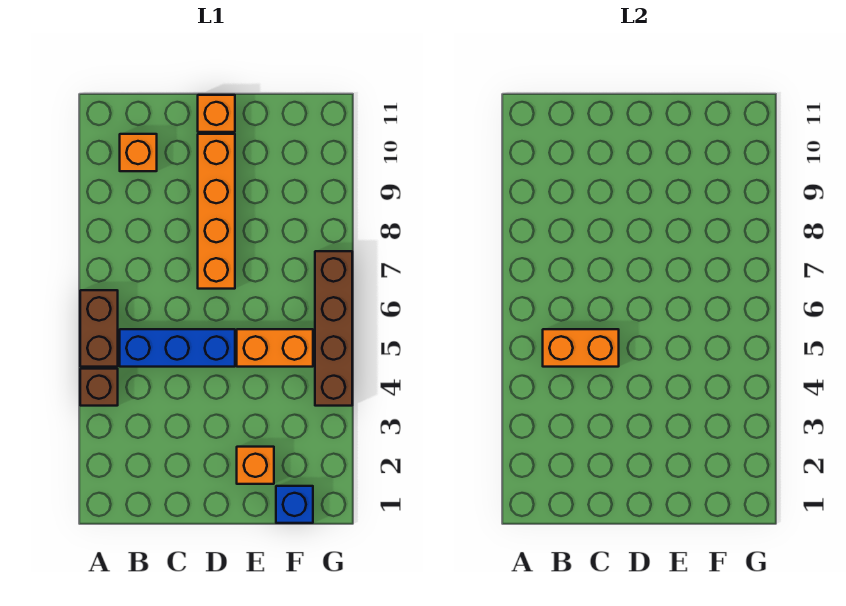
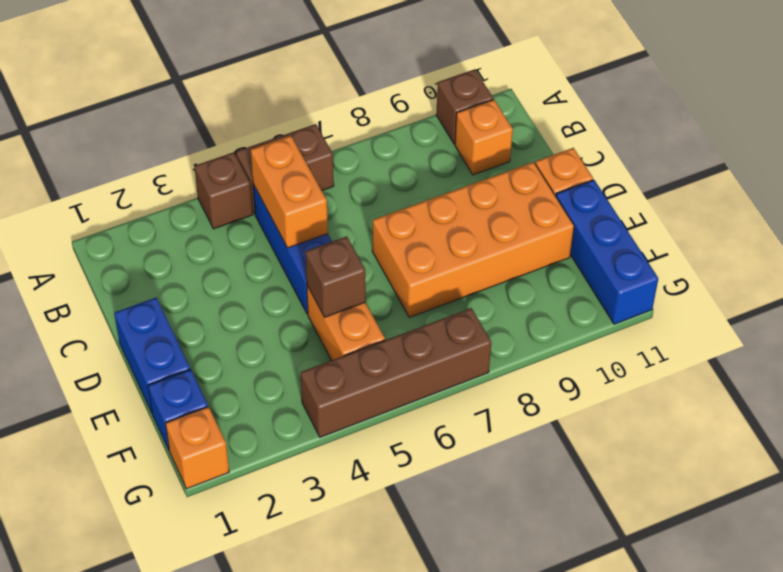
none -> brown 1x1 brick [436,69,493,144]
none -> blue 1x2 brick [114,298,190,413]
orange 1x4 brick [198,134,235,289] -> orange 2x4 brick [372,162,574,317]
orange 1x1 brick [237,447,274,484] -> orange 1x1 brick moved to [165,407,229,489]
none -> brown 1x1 brick [305,236,366,317]
none -> blue 1x3 brick [556,180,658,324]

